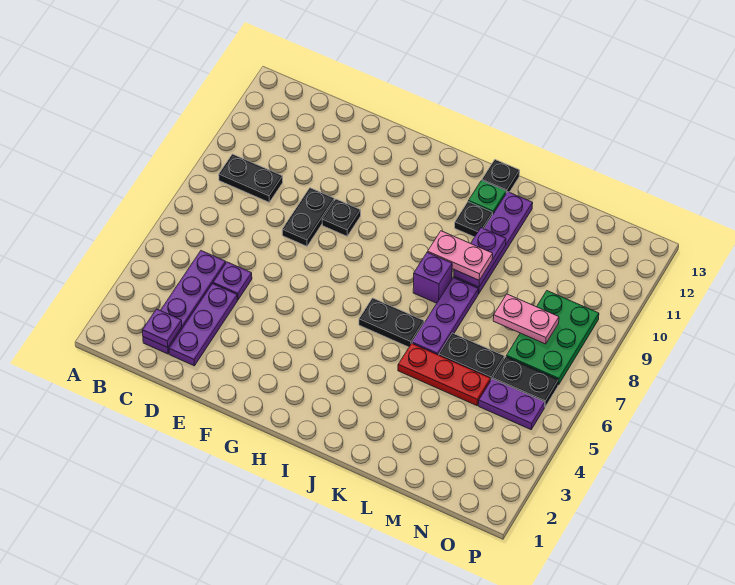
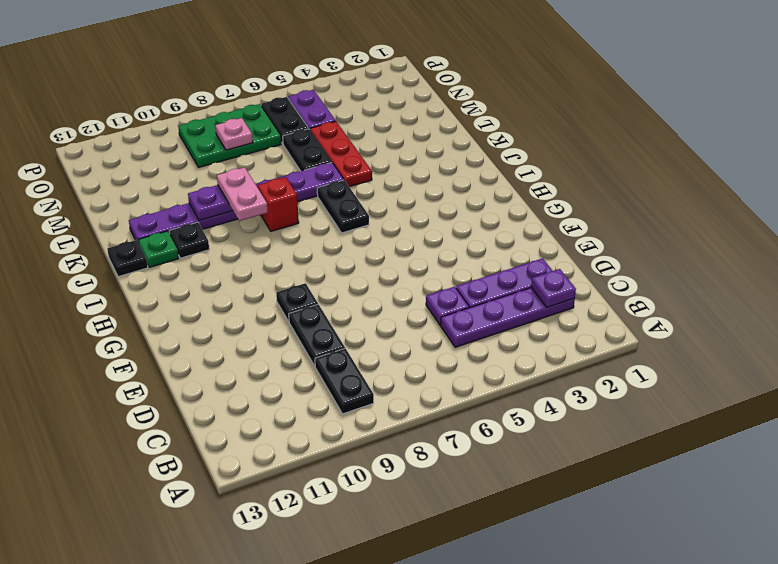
black 1x2 plate [282,188,334,246] -> black 1x2 plate turned to [289,304,345,366]
purple 1x1 brick [413,252,452,303] -> red 1x1 brick [258,177,299,231]
pink 1x2 plate [493,294,559,344] -> pink 1x1 plate [215,118,253,150]

